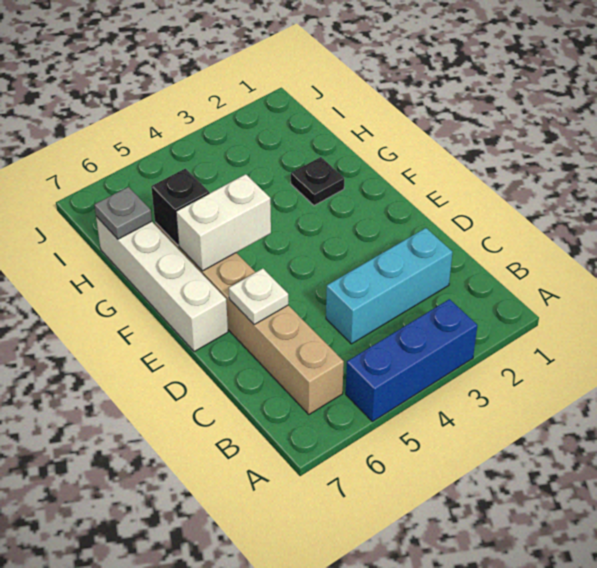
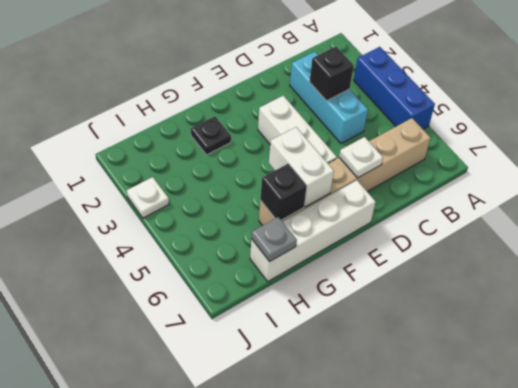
none -> black 1x1 brick [310,47,354,101]
none -> white 1x3 brick [258,96,337,163]
none -> white 1x1 plate [127,177,169,218]

